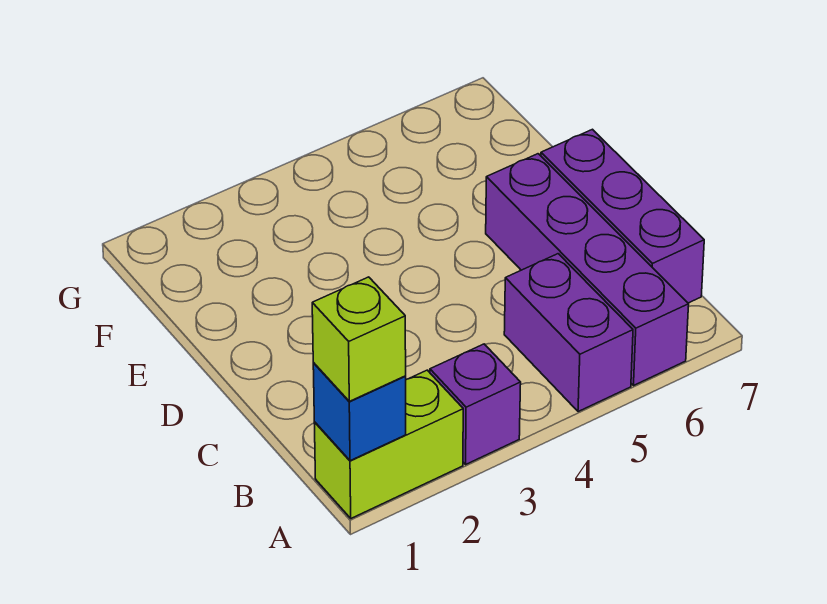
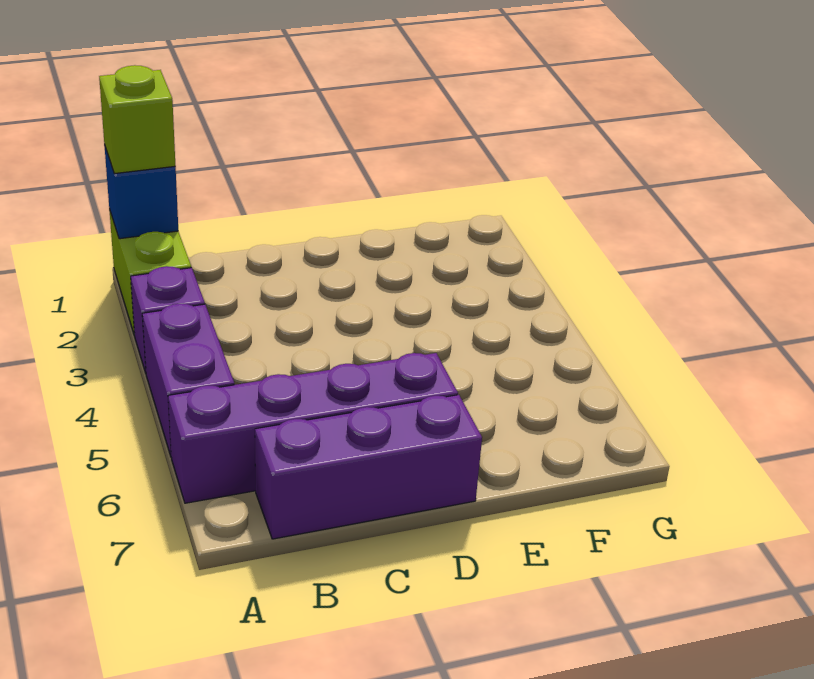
purple 1x2 brick [504,254,633,412] -> purple 1x2 brick turned to [142,304,234,456]

